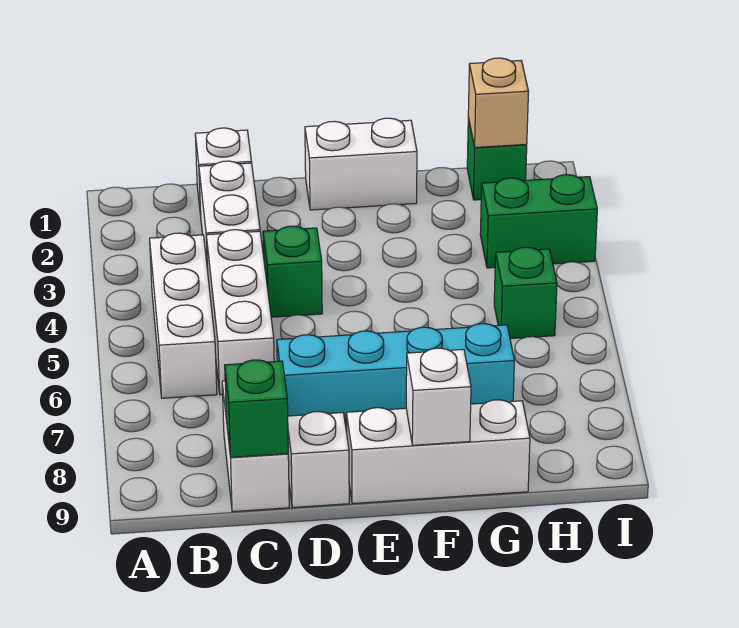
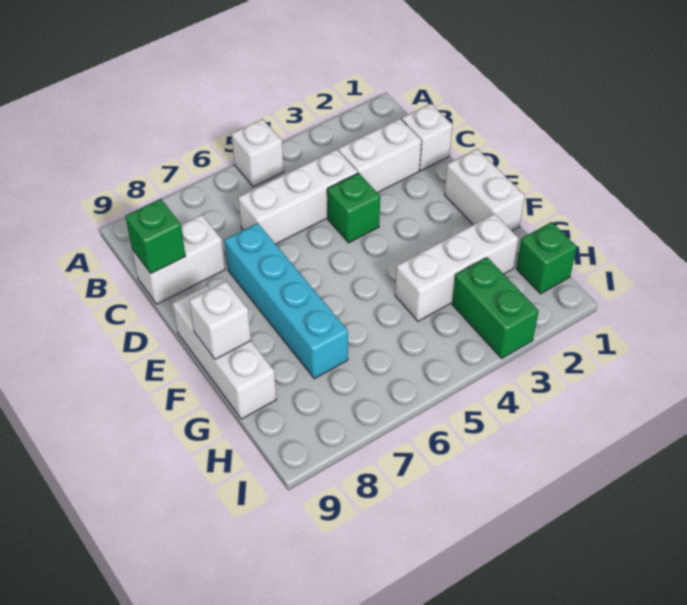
white 1x3 brick [150,233,217,398] -> white 1x3 brick moved to [395,214,518,321]
white 1x1 brick [288,412,349,508] -> white 1x1 brick moved to [232,119,284,187]
tan 1x1 brick [468,58,529,147] -> none
green 1x1 brick [494,247,557,339] -> none

